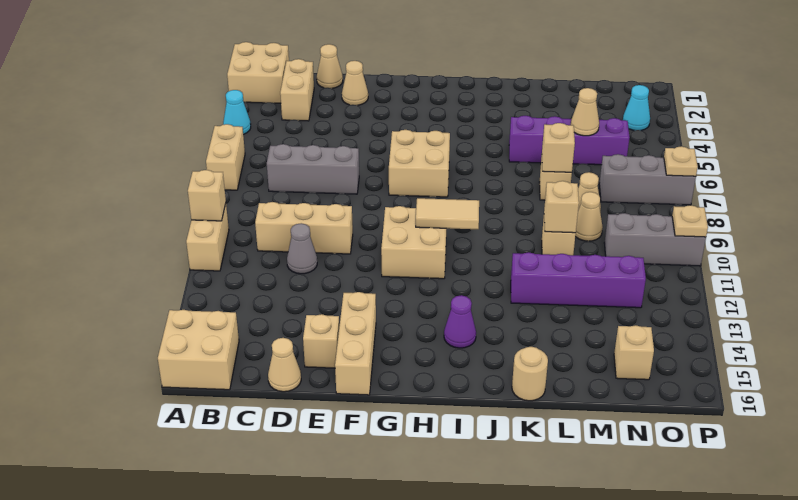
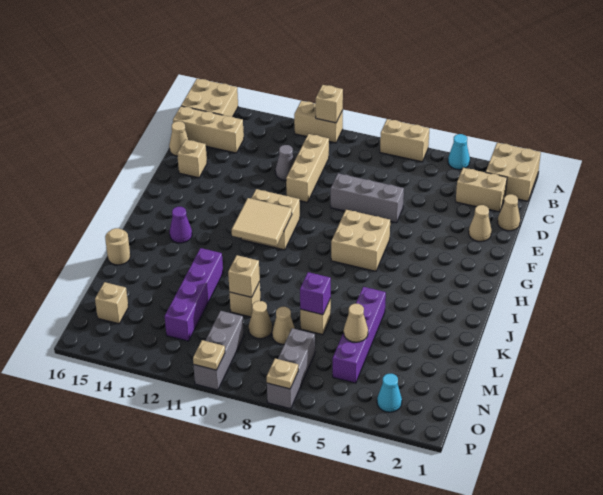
grey 1x3 brick [267,144,359,194] -> grey 1x3 brick turned to [331,173,404,223]
tan 1x3 brick [335,292,376,395] -> tan 1x3 brick moved to [173,106,244,153]
tan 1x2 tile [416,198,479,229] -> tan 2x2 tile [232,198,292,246]
tan 1x1 brick [542,123,575,172] -> purple 1x1 brick [300,272,331,315]

